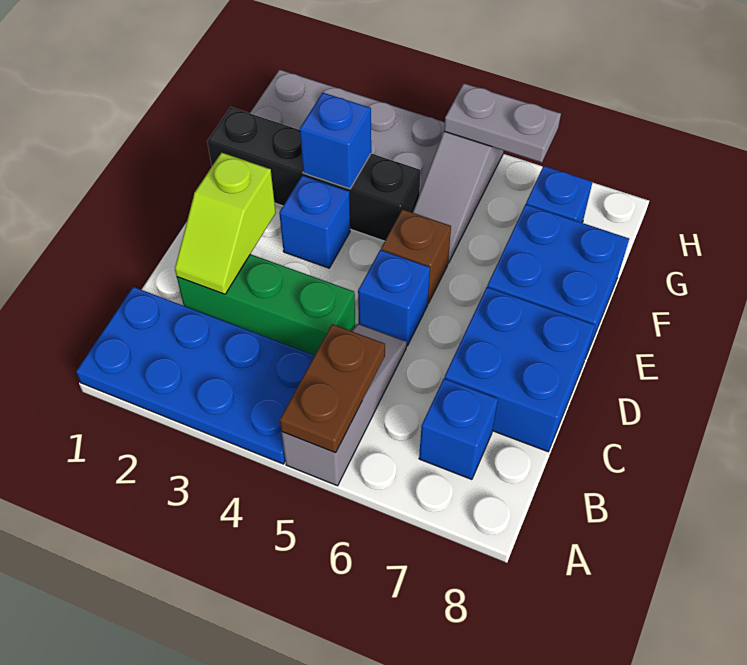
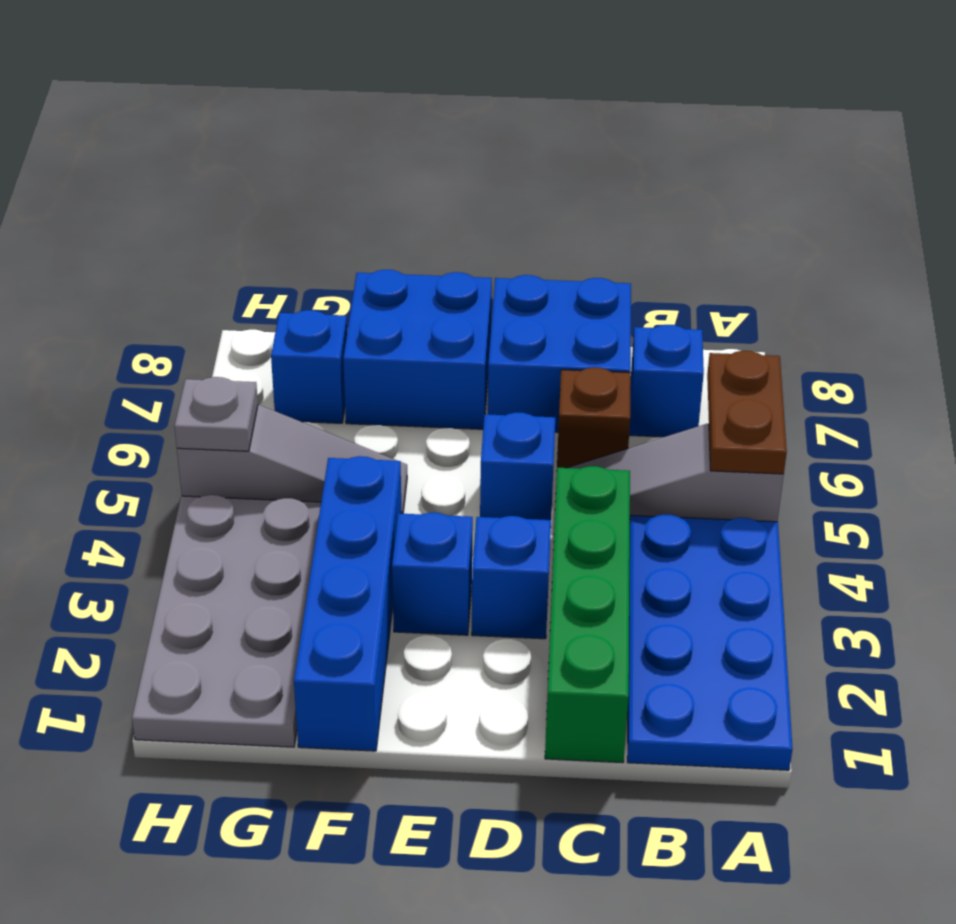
brown 1x2 plate [280,324,385,453] -> brown 1x2 plate turned to [707,351,787,474]
green 1x3 brick [177,254,355,355] -> green 1x4 brick [545,466,630,763]
lime 1x2 slope [175,153,276,294] -> none
brown 1x1 brick [381,209,451,303] -> brown 1x1 brick moved to [557,367,631,468]
black 1x4 brick [207,107,421,241] -> blue 1x4 brick [294,456,402,751]
blue 1x1 brick [300,93,371,189] -> blue 1x1 brick moved to [472,516,551,639]
grey 1x2 plate [444,84,561,163] -> grey 1x1 plate [174,377,258,451]

